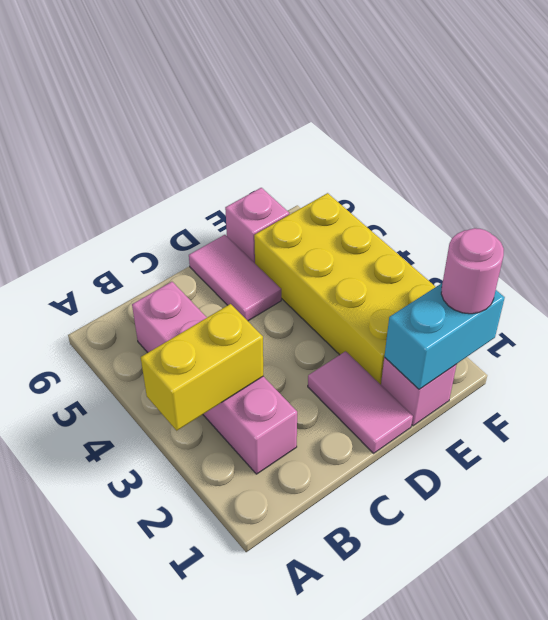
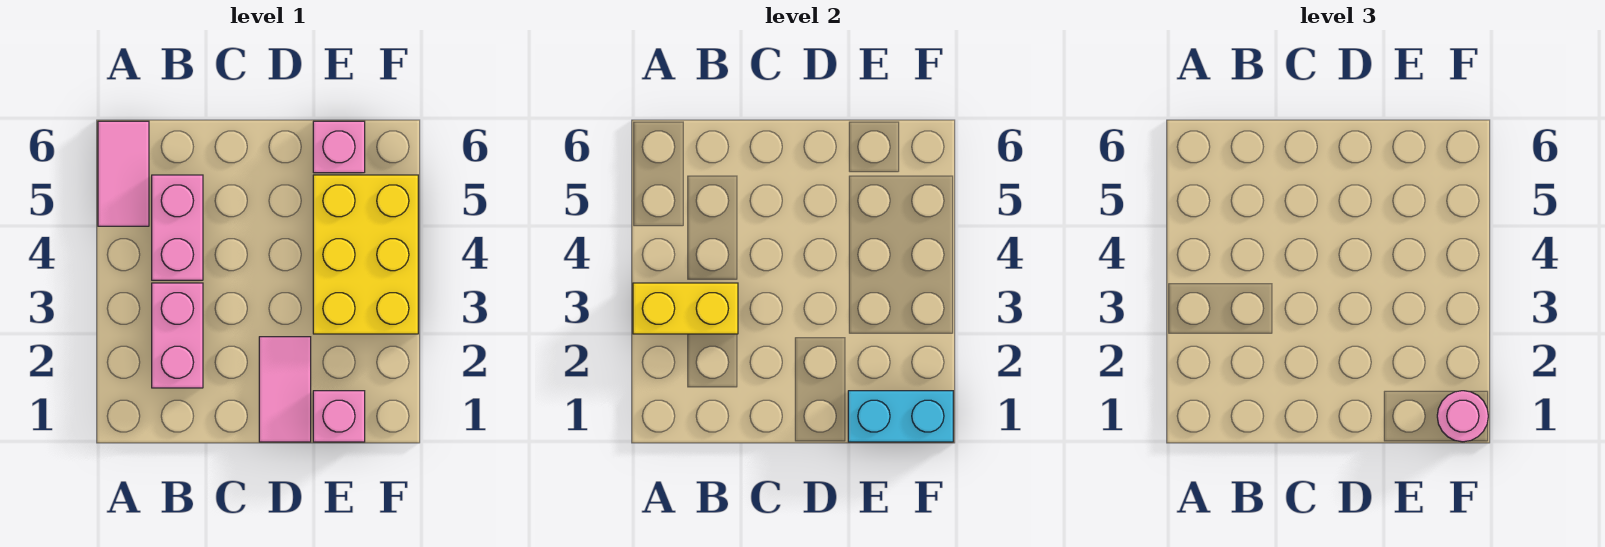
pink 1x2 tile [189,235,281,321] -> pink 1x2 tile moved to [98,121,149,226]
yellow 2x4 brick [254,193,435,385] -> yellow 2x3 brick [313,175,418,334]

